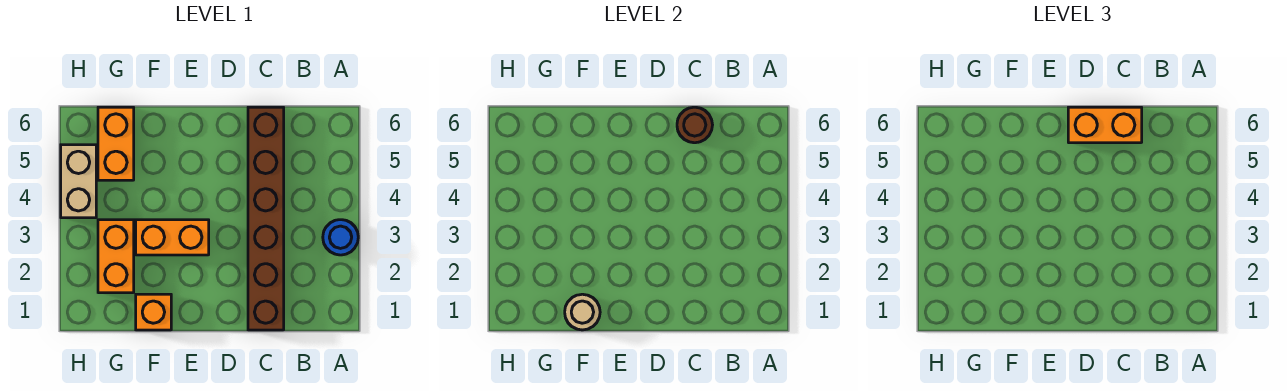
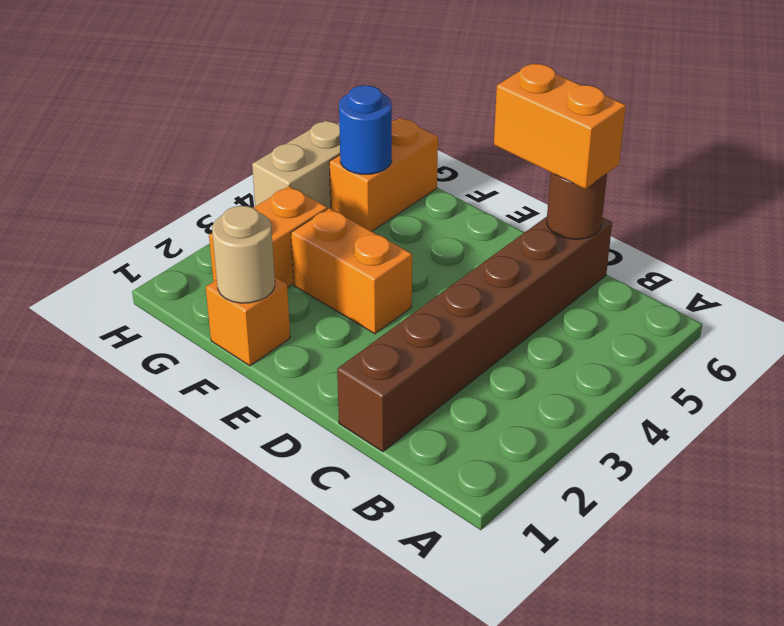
blue 1x1 round brick [323,220,358,255] -> blue 1x1 round brick moved to [339,85,392,174]

